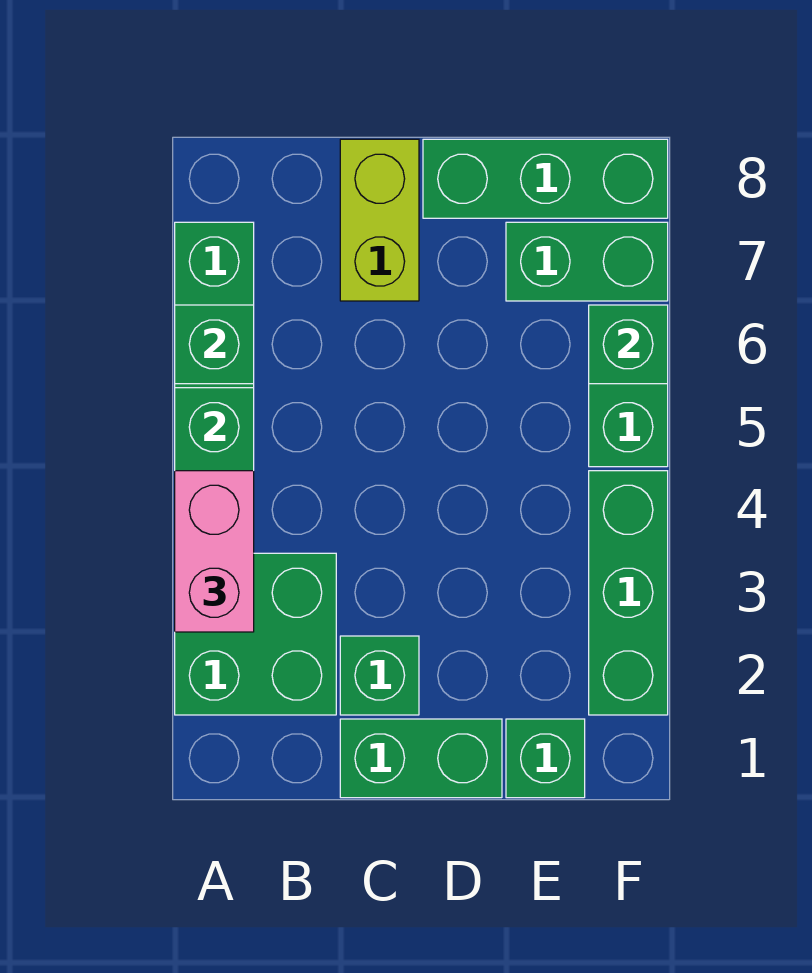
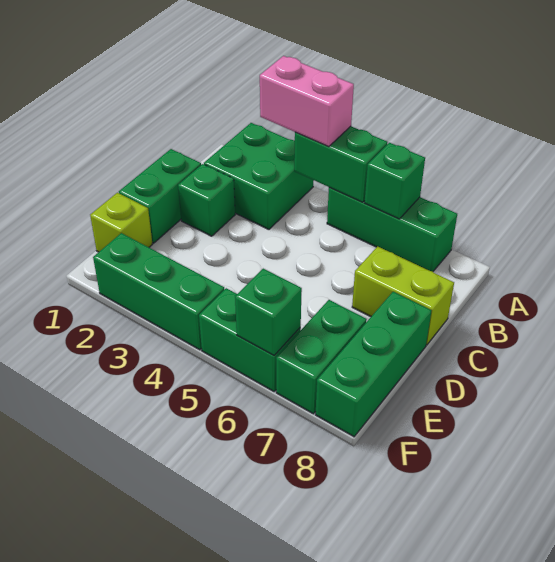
green 1x1 brick [506,719,585,798] -> lime 1x1 brick [90,193,153,252]

